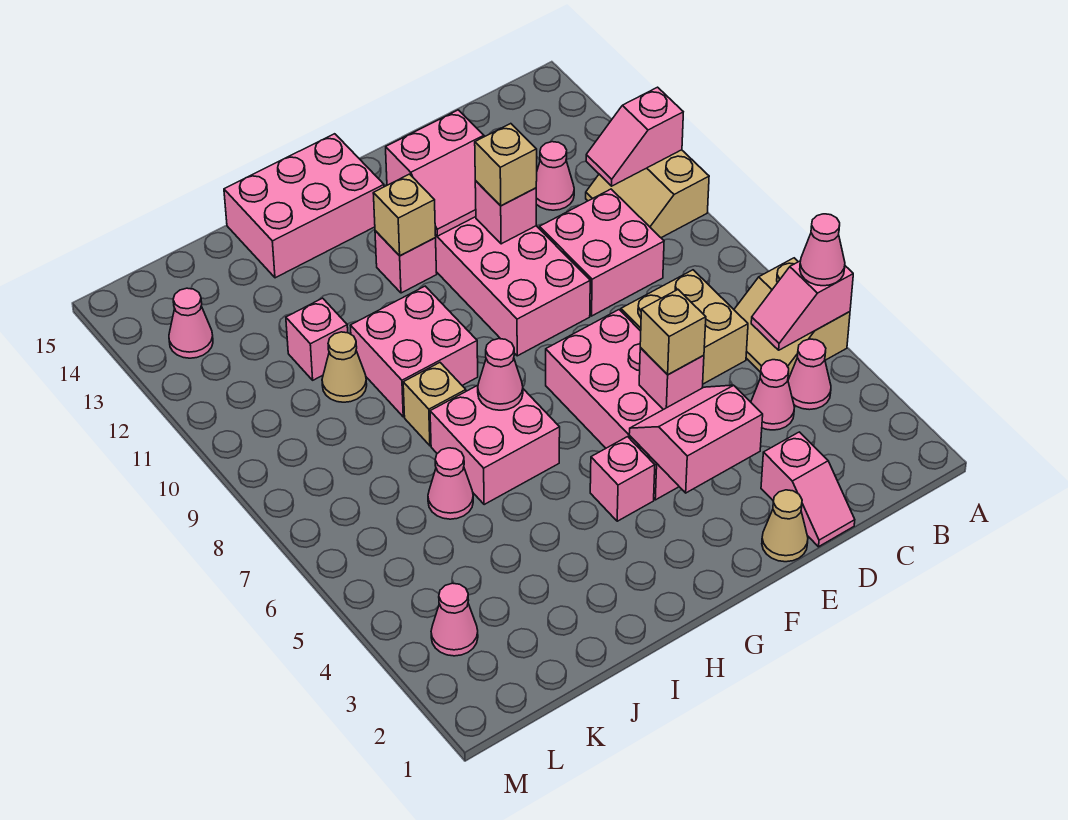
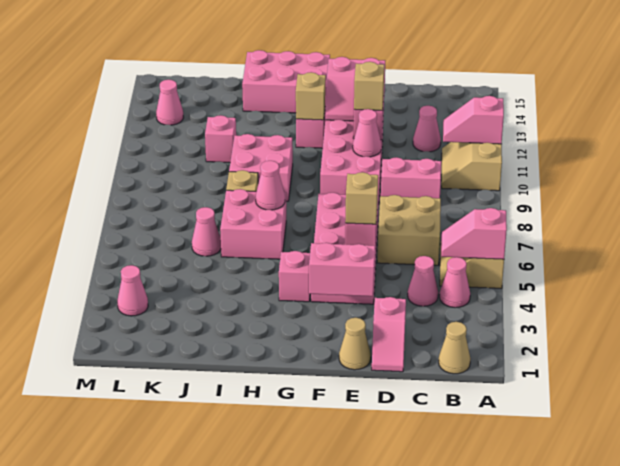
pink 1x1 cone [800,214,845,286] -> pink 1x1 cone moved to [353,109,381,157]
pink 2x2 brick [540,189,664,316] -> pink 1x2 brick [381,157,441,198]
tan 1x1 cone [322,332,367,402] -> tan 1x1 cone moved to [439,322,470,374]

